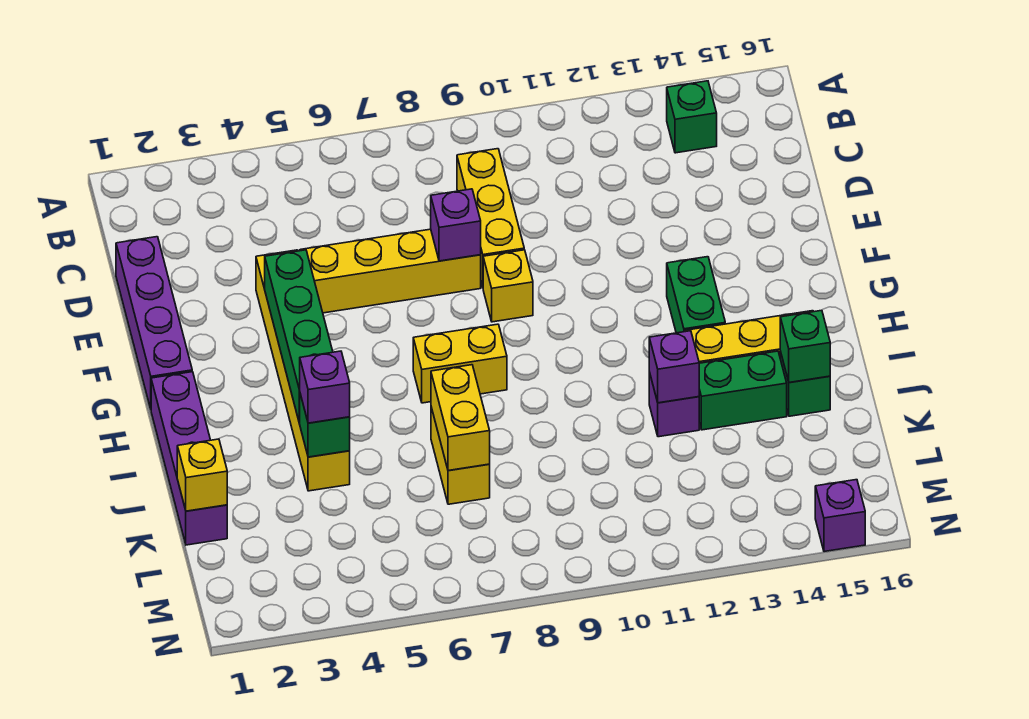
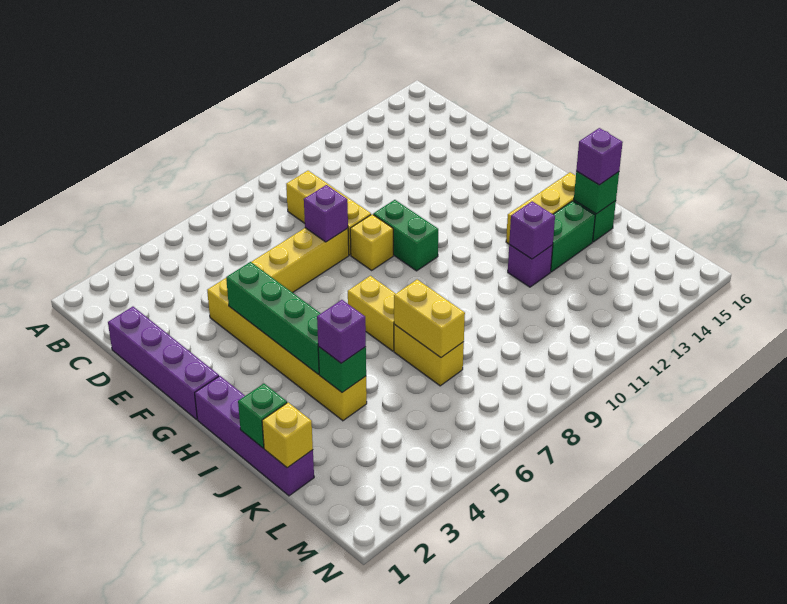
green 1x1 brick [667,81,717,153] -> green 1x1 brick moved to [238,384,287,448]
green 1x2 brick [667,257,725,333] -> green 1x2 brick moved to [373,200,438,271]
yellow 1x2 brick [413,324,507,403] -> yellow 1x2 brick turned to [348,276,396,351]
purple 1x1 brick [815,480,865,552] -> purple 1x1 brick moved to [576,128,623,185]

